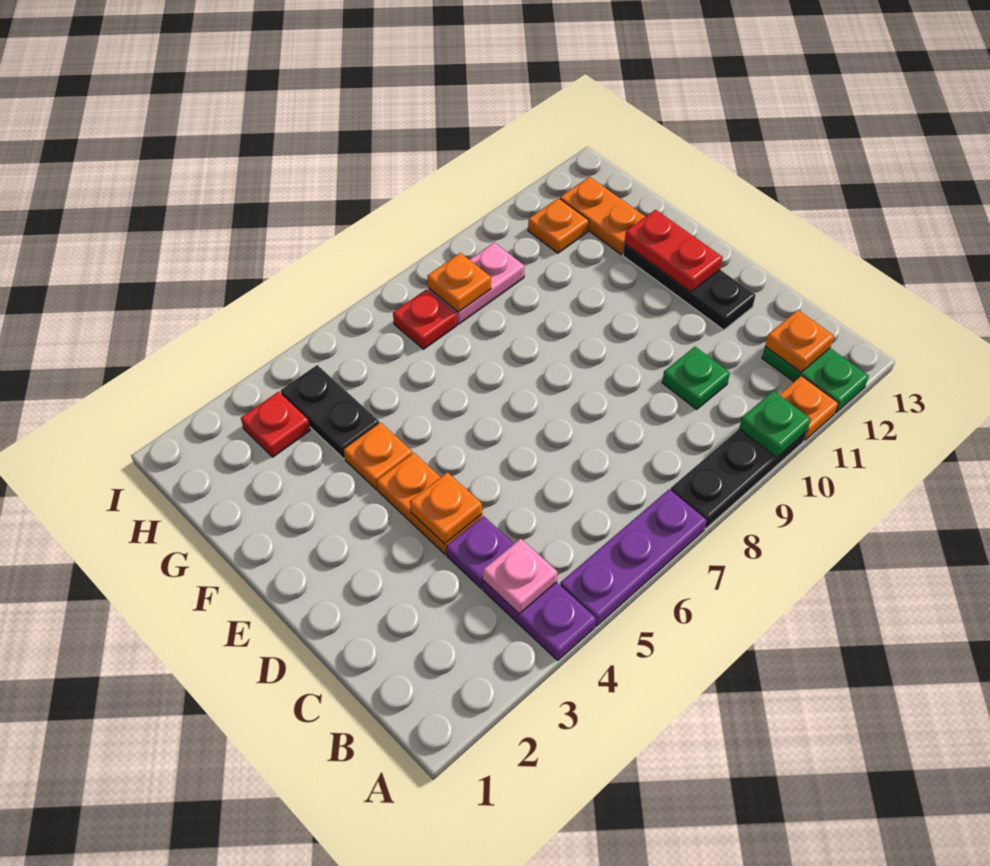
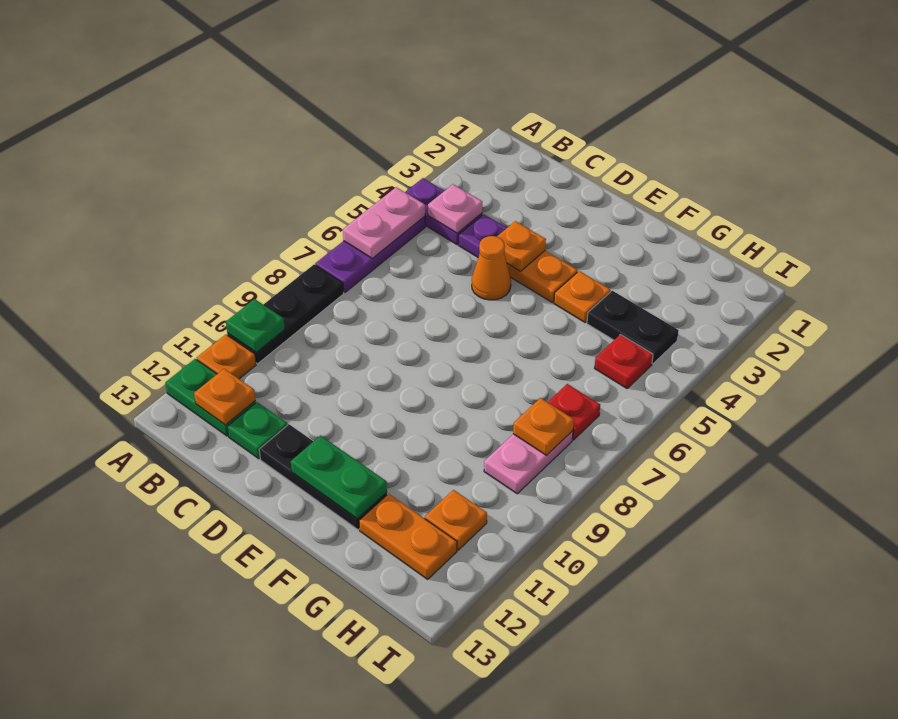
none -> pink 1x2 plate [343,187,425,259]
green 1x1 plate [662,347,730,409] -> green 1x1 plate moved to [227,402,288,459]
none -> orange 1x1 cone [472,236,511,300]
red 1x2 plate [624,210,723,292] -> green 1x2 plate [291,436,387,519]
red 1x1 plate [241,392,310,457] -> red 1x1 plate moved to [595,335,653,388]

